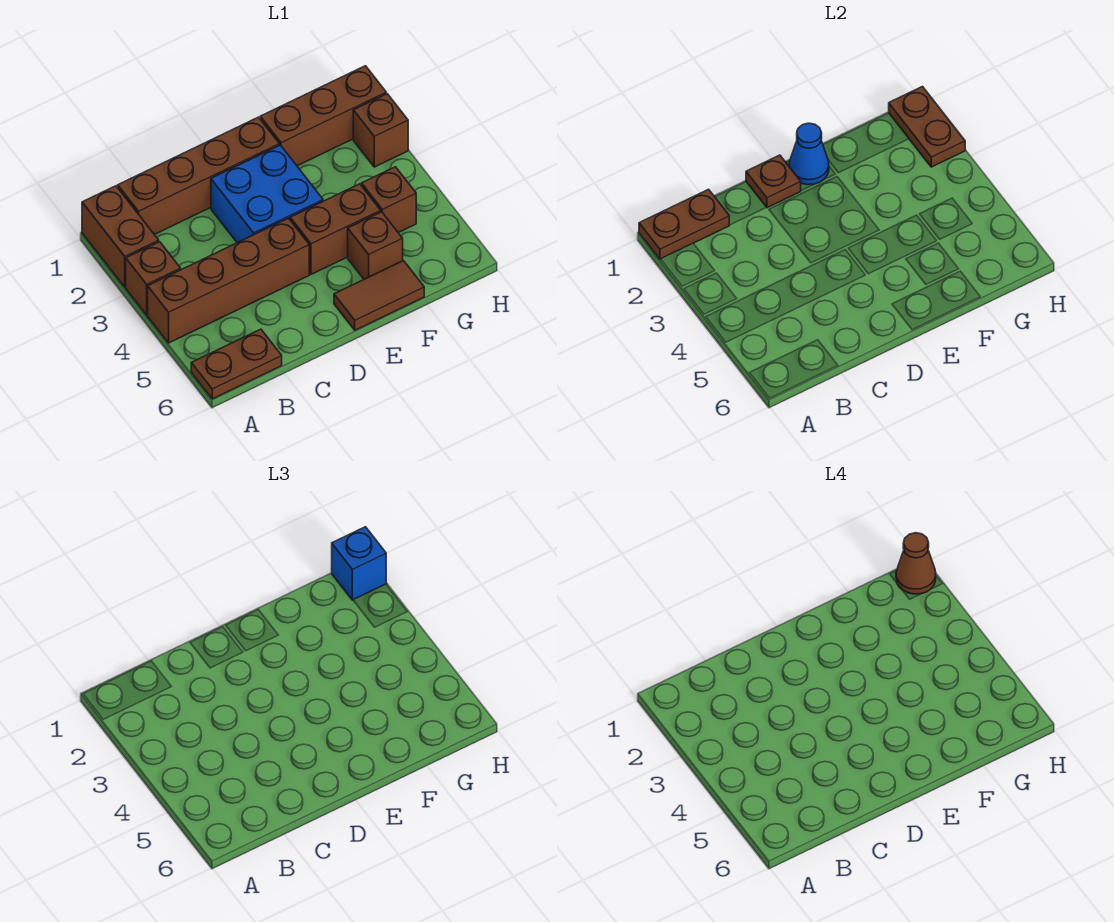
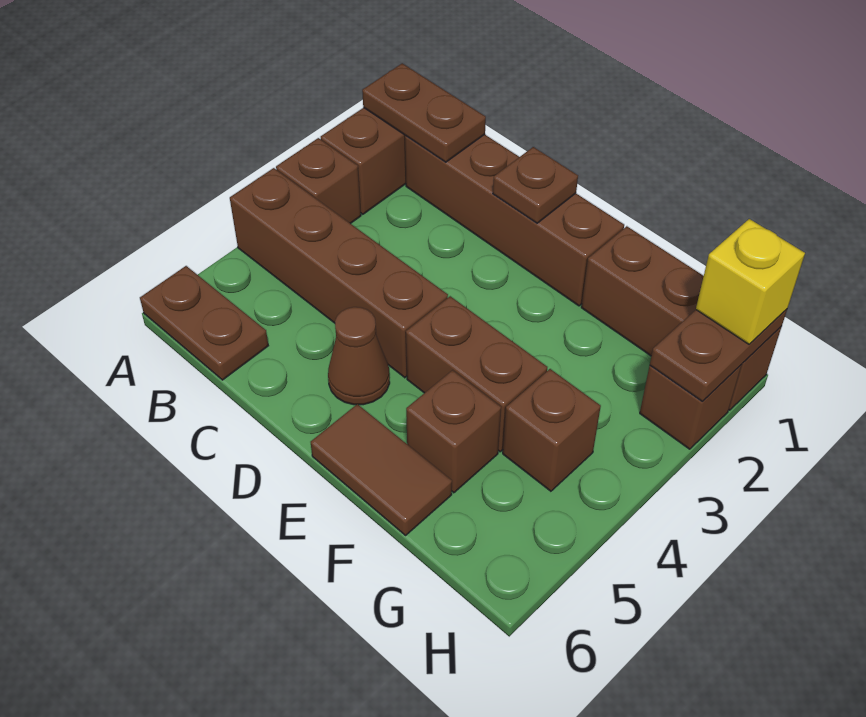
blue 2x2 brick [211,145,323,243] -> none
blue 1x1 cone [789,123,829,185] -> none
blue 1x1 brick [332,527,386,600] -> yellow 1x1 brick [696,219,805,344]
brown 1x1 cone [896,533,936,594] -> brown 1x1 cone moved to [328,307,390,405]

